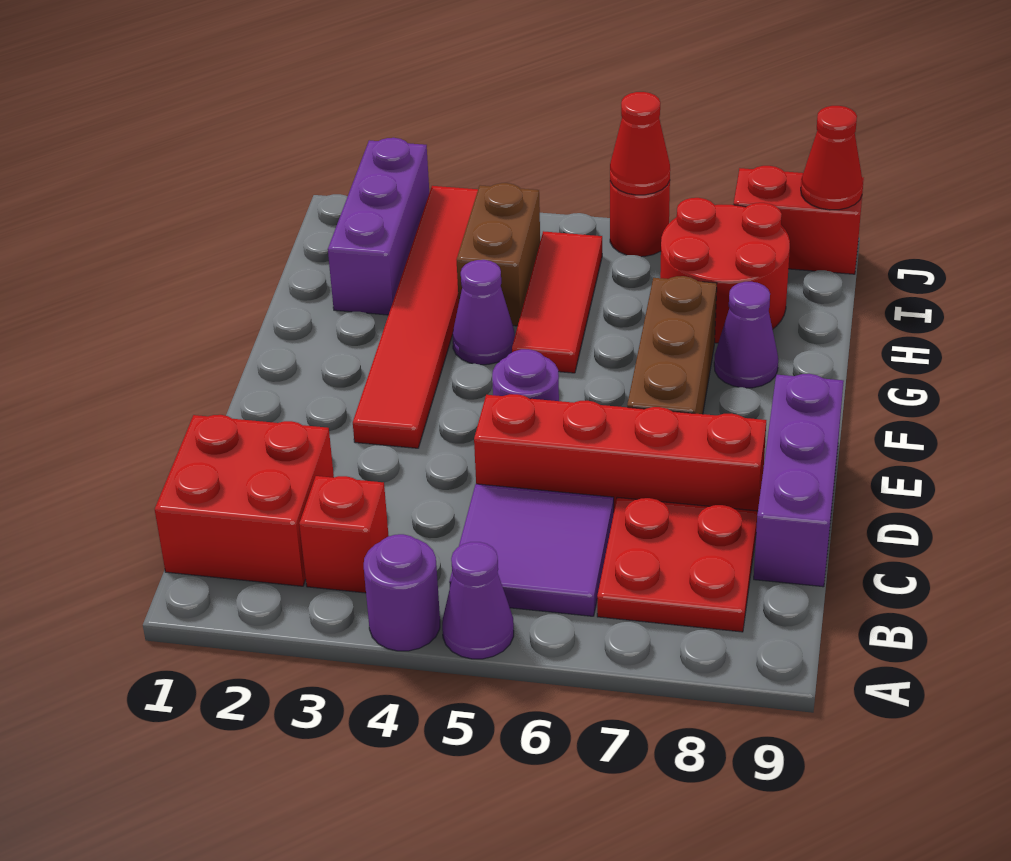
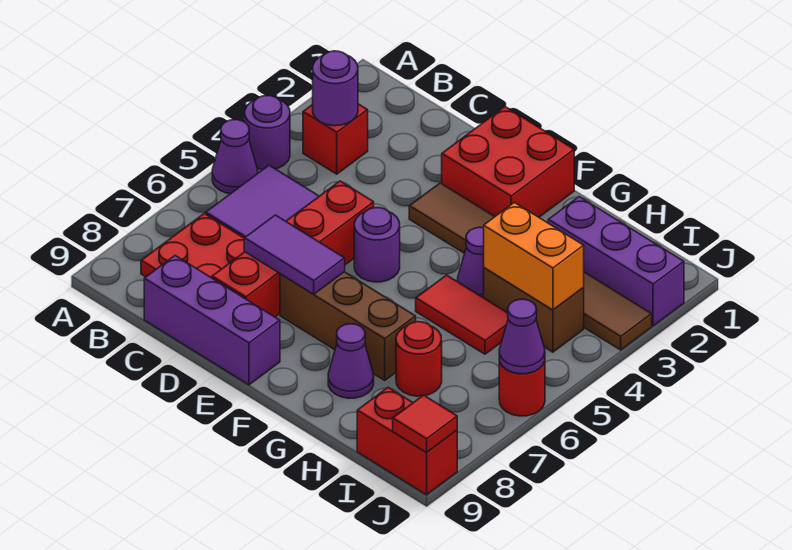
red 2x2 brick [155,415,334,586] -> red 2x2 brick moved to [442,107,574,217]
none -> purple 1x1 round brick [313,51,358,126]
none -> purple 1x2 tile [244,215,345,294]
red 1x6 tile [353,186,478,448] -> brown 1x6 tile [409,183,652,350]
red 1x3 tile [512,231,602,373] -> red 1x2 tile [416,275,508,354]
none -> orange 1x2 brick [484,202,584,310]
red 2x2 round brick [660,198,790,343] -> red 1x1 round brick [396,322,442,396]
red 1x1 cone [610,92,670,195] -> purple 1x1 cone [499,299,545,374]
red 1x2 brick [734,166,864,274] -> red 1x2 brick turned to [357,387,457,495]
red 1x1 cone [801,106,863,210] -> red 1x1 tile [393,395,457,453]

